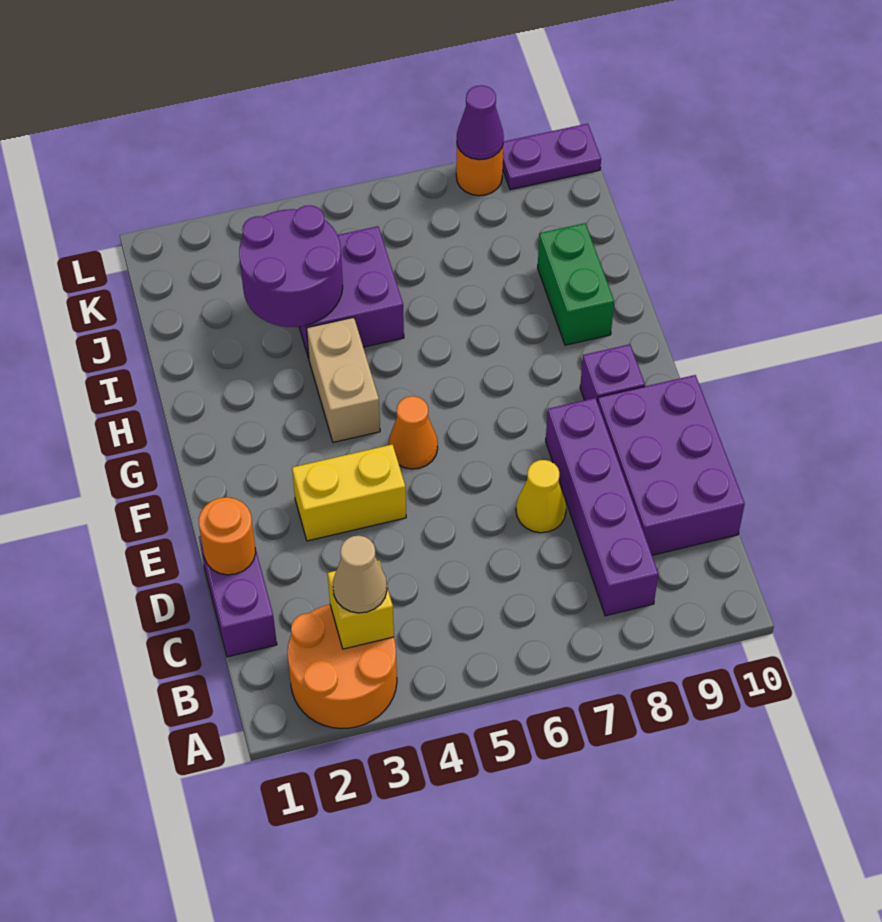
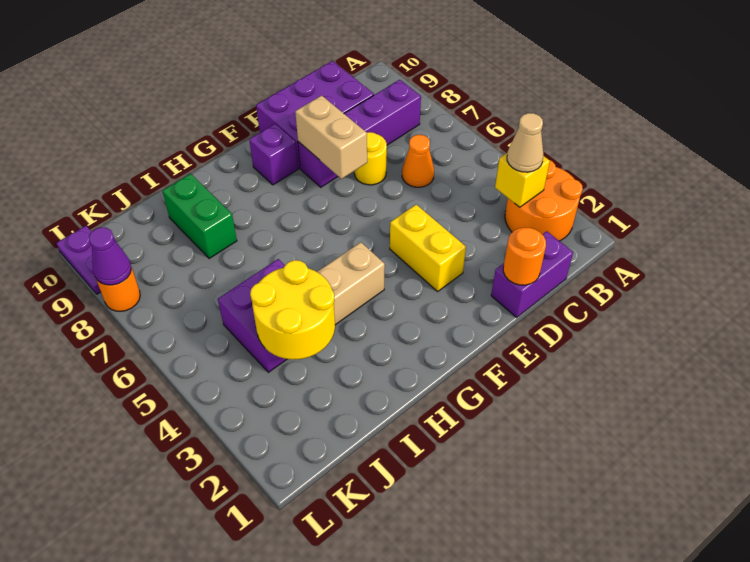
yellow 1x1 cone [516,460,566,533] -> yellow 1x1 round brick [354,132,387,185]
none -> tan 1x2 brick [295,95,367,179]
orange 1x1 cone [388,396,438,469] -> orange 1x1 cone moved to [402,135,434,187]
green 1x2 brick [538,223,614,345] -> green 1x2 brick turned to [163,174,237,259]
purple 2x2 round brick [239,205,343,327] -> yellow 2x2 round brick [250,260,335,360]

